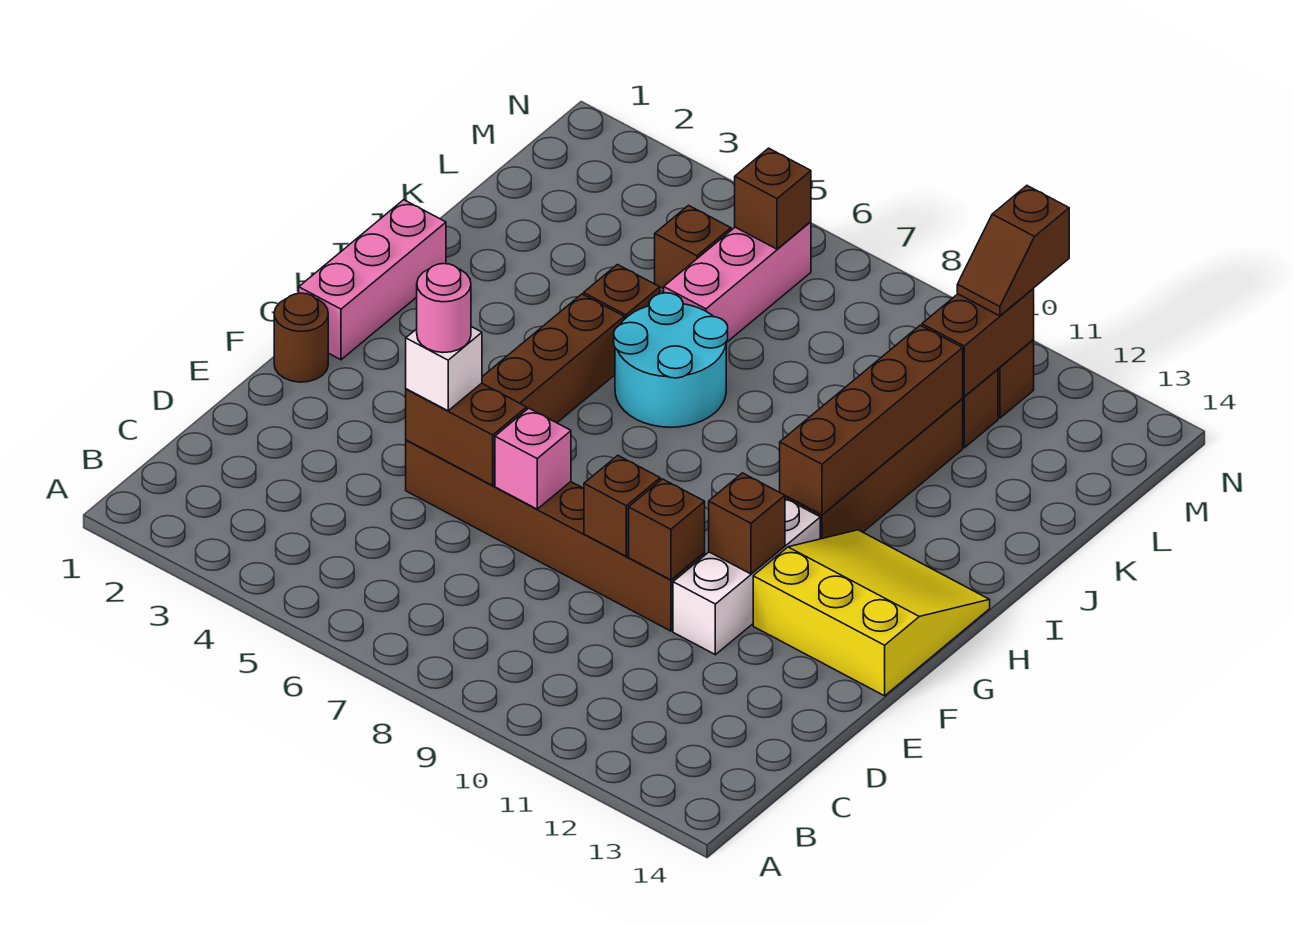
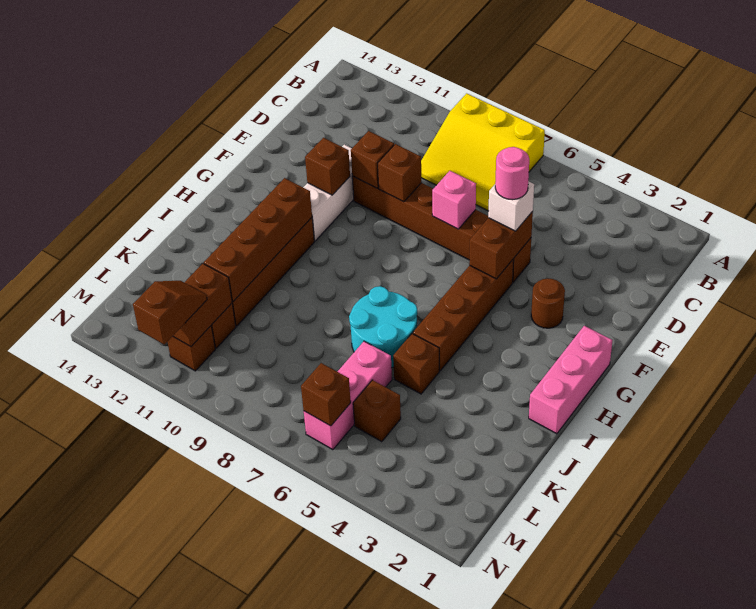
brown 1x2 brick [406,383,527,485] -> brown 1x2 brick turned to [469,212,533,279]
brown 1x1 round brick [274,293,328,382] -> brown 1x1 round brick moved to [531,278,565,328]
yellow 3x3 slope [753,530,990,696] -> yellow 3x3 slope moved to [421,93,545,211]

